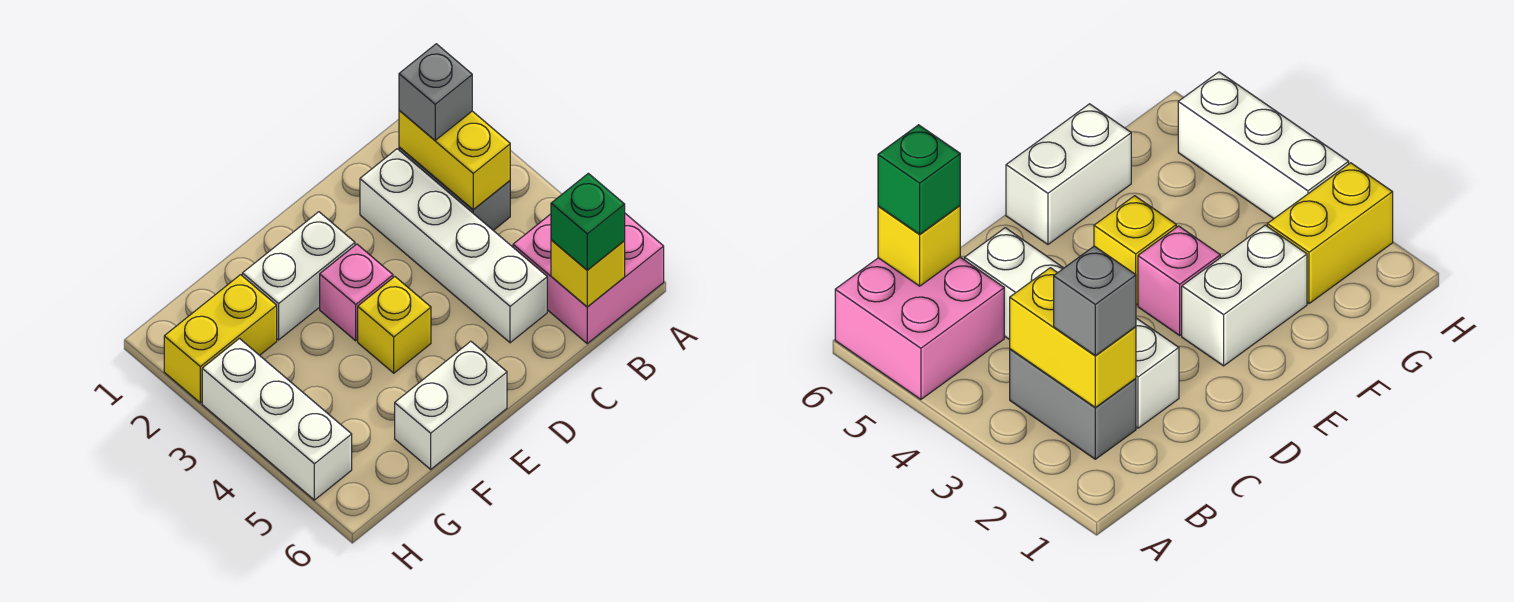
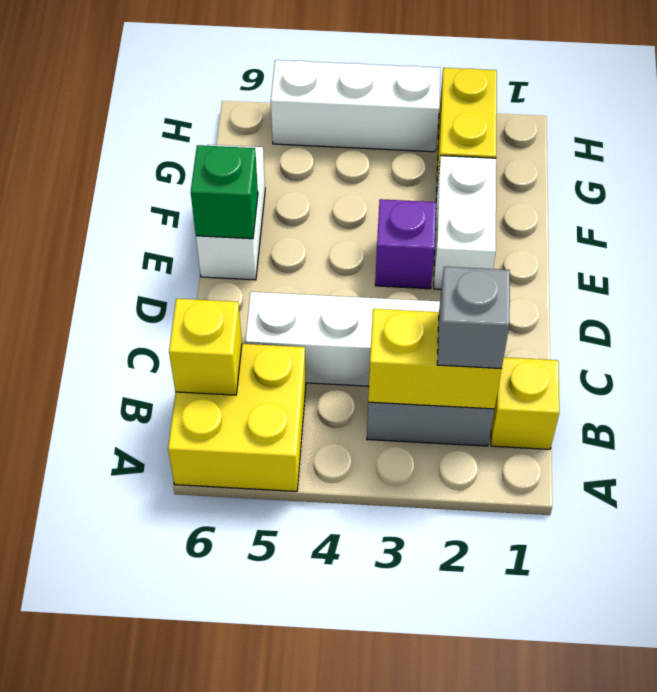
pink 2x2 brick [513,214,664,343] -> yellow 2x2 brick [168,344,306,491]
green 1x1 brick [551,173,625,270] -> green 1x1 brick moved to [191,145,258,239]
pink 1x1 brick [320,244,393,341] -> purple 1x1 brick [375,199,436,289]
yellow 1x1 brick [358,277,431,373] -> yellow 1x1 brick moved to [491,357,559,449]

